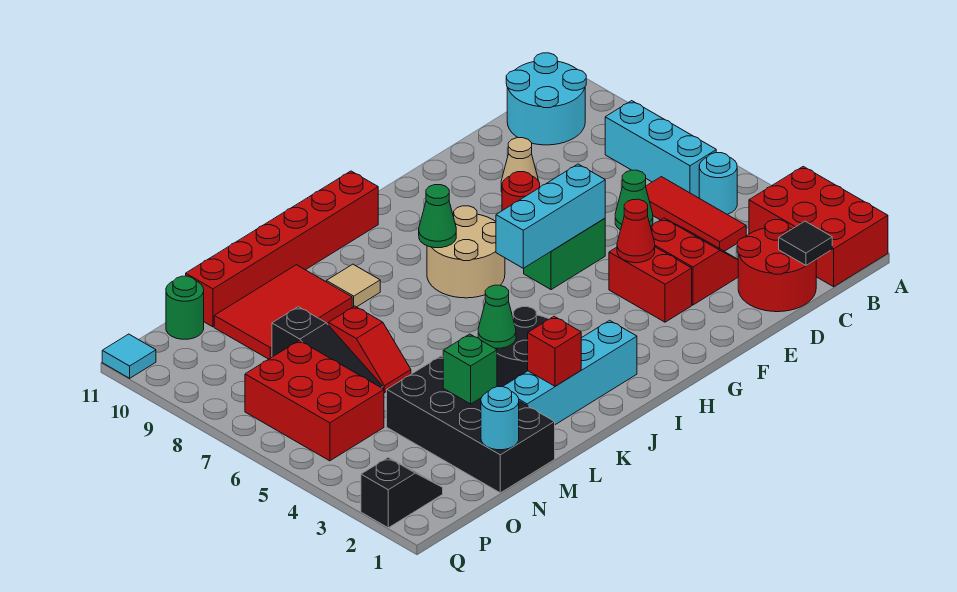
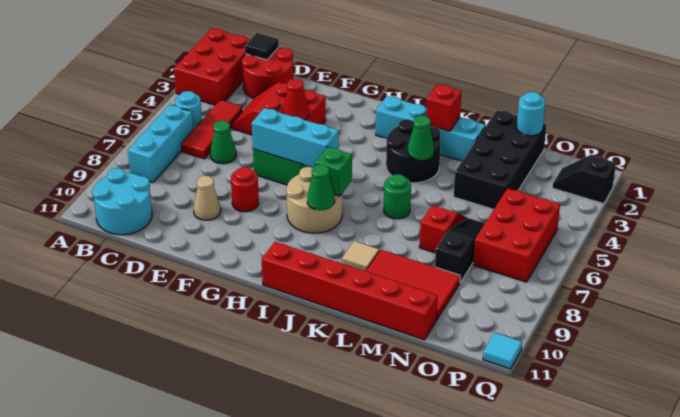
green 1x1 brick [443,334,497,404] -> green 1x1 brick moved to [315,147,352,196]
green 1x1 round brick [166,276,204,339] -> green 1x1 round brick moved to [384,174,411,219]

